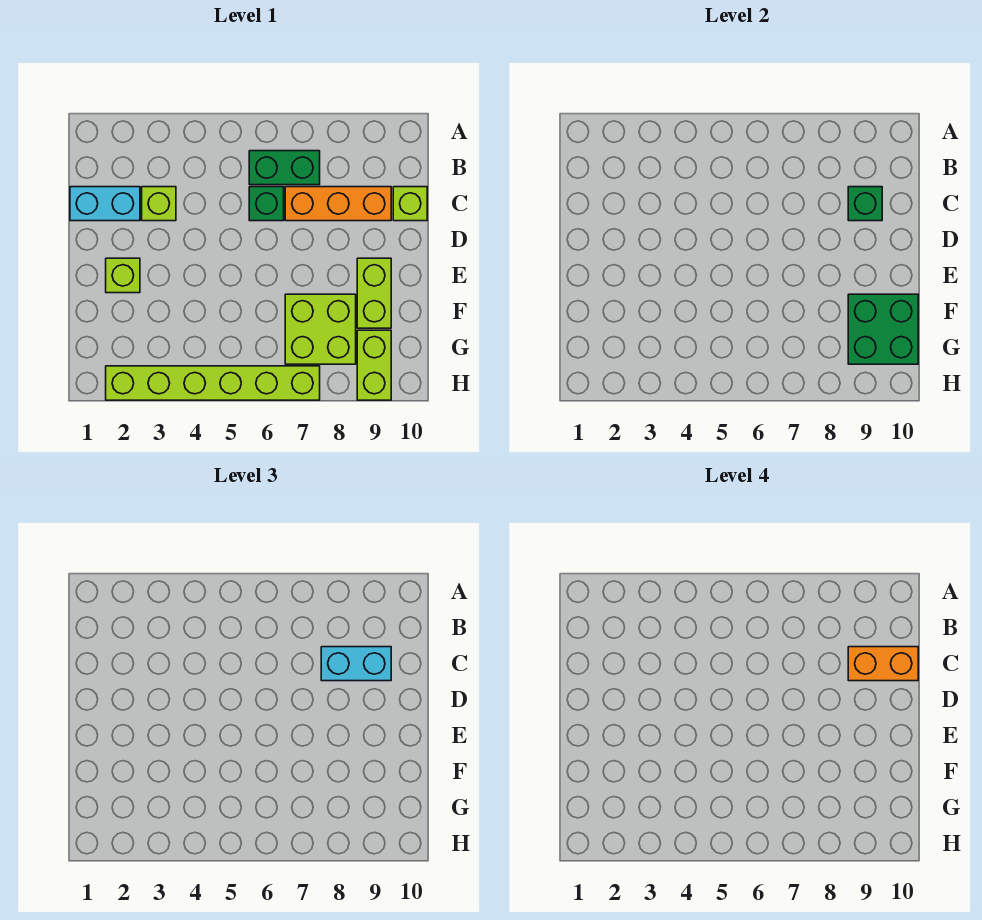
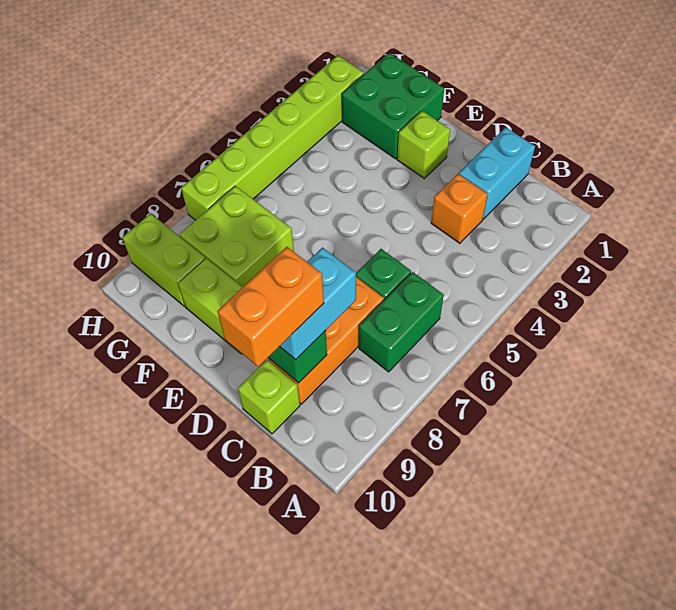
lime 1x1 brick [142,187,176,221] -> orange 1x1 brick [431,174,488,243]
green 2x2 brick [848,294,918,364] -> green 2x2 brick moved to [342,53,444,159]

